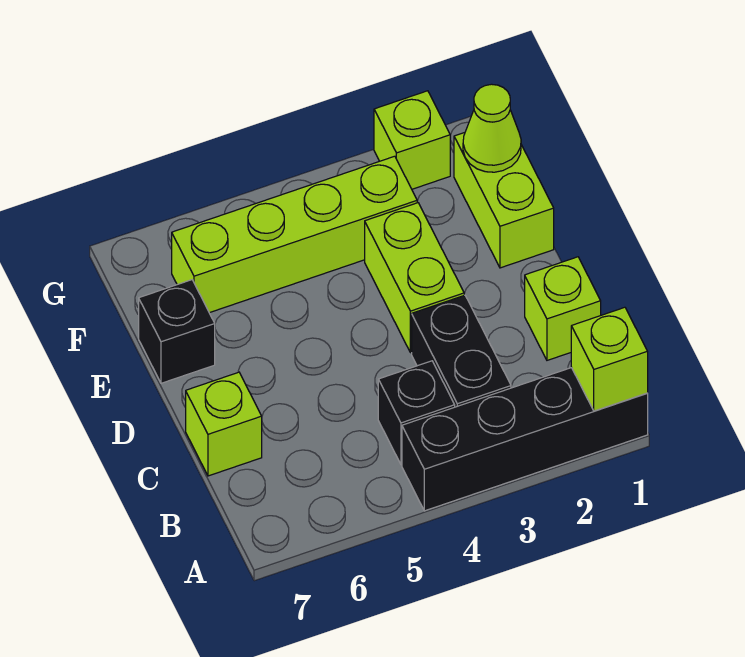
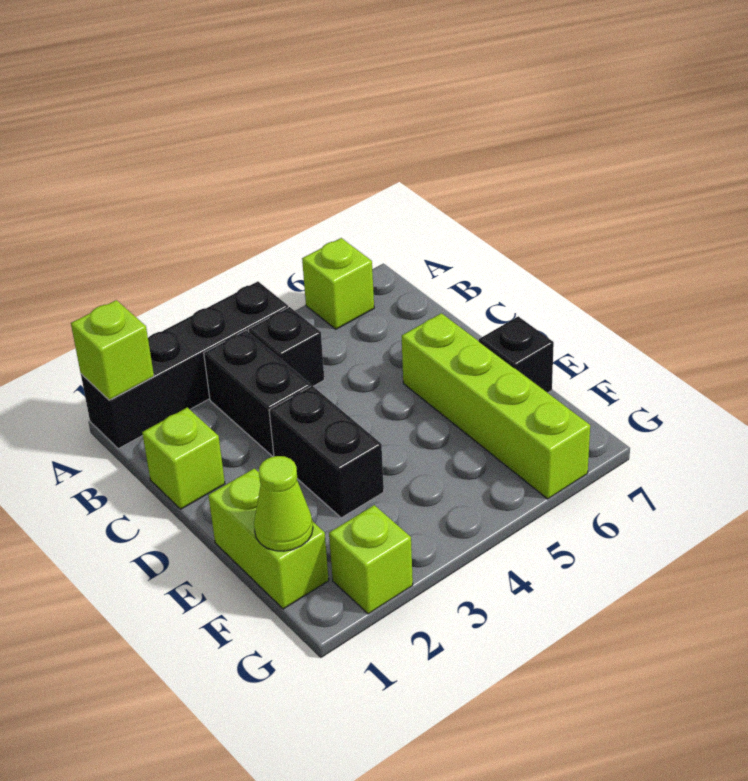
lime 1x1 brick [186,372,262,476] -> lime 1x1 brick moved to [302,238,374,329]
lime 1x2 brick [365,203,464,353] -> black 1x2 brick [269,386,384,518]
lime 1x4 brick [172,156,418,313] -> lime 1x4 brick turned to [402,313,590,499]

